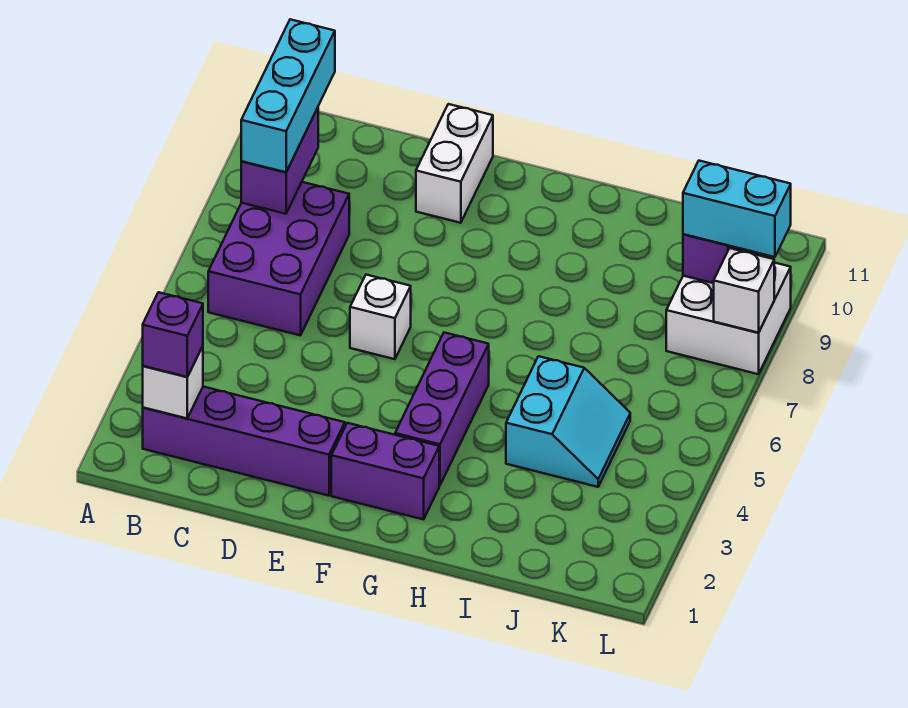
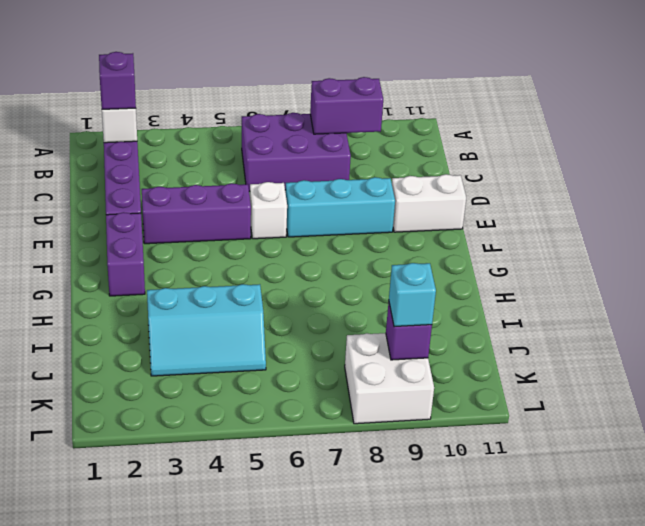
cyan 1x3 brick [241,19,335,172] -> cyan 1x3 brick moved to [285,177,395,237]
purple 1x3 brick [395,333,489,485] -> purple 1x3 brick moved to [142,183,251,244]
cyan 2x2 slope [506,356,630,487] -> cyan 2x3 slope [147,284,266,376]
cyan 1x2 brick [683,161,791,257] -> cyan 1x1 brick [389,263,436,327]
white 1x1 brick [714,248,774,333] -> none

